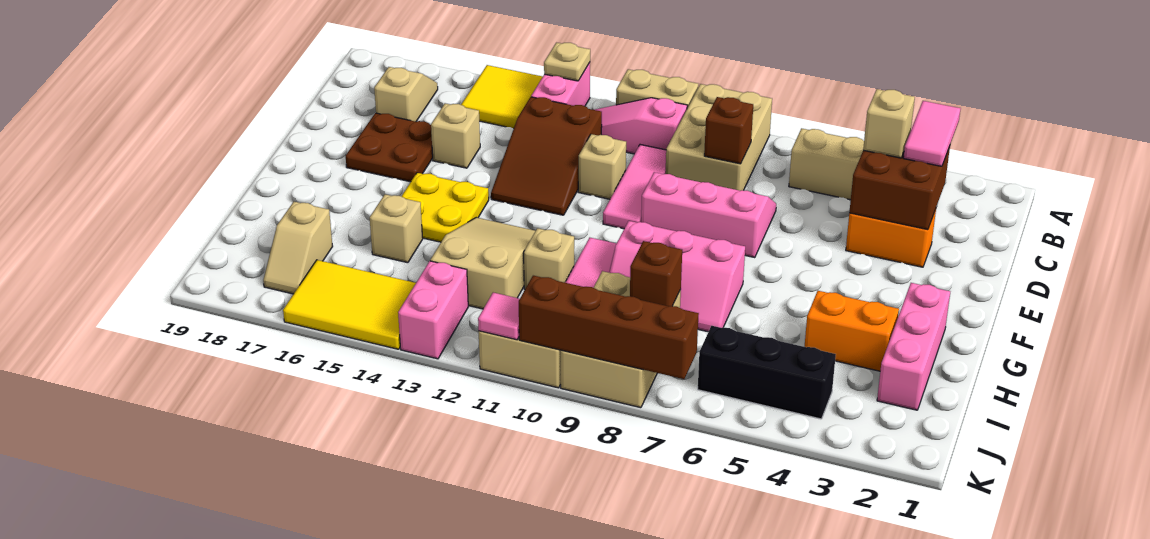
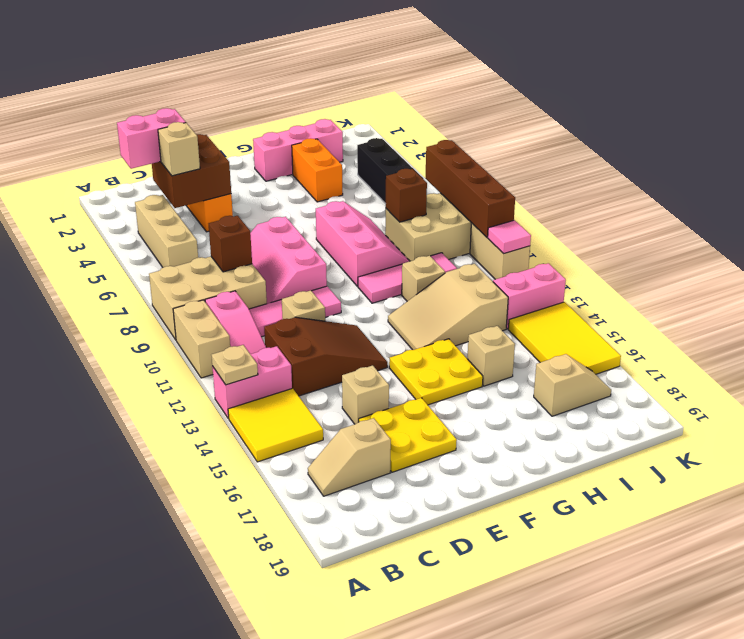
pink 1x2 tile [903,101,961,166] -> pink 1x2 brick [117,108,186,169]
brown 2x2 plate [346,113,433,182] -> yellow 2x2 plate [359,398,457,472]

